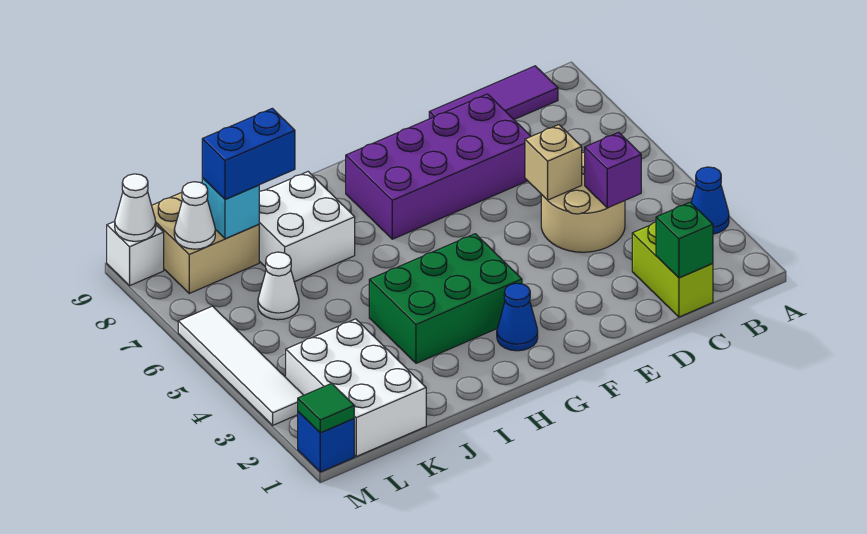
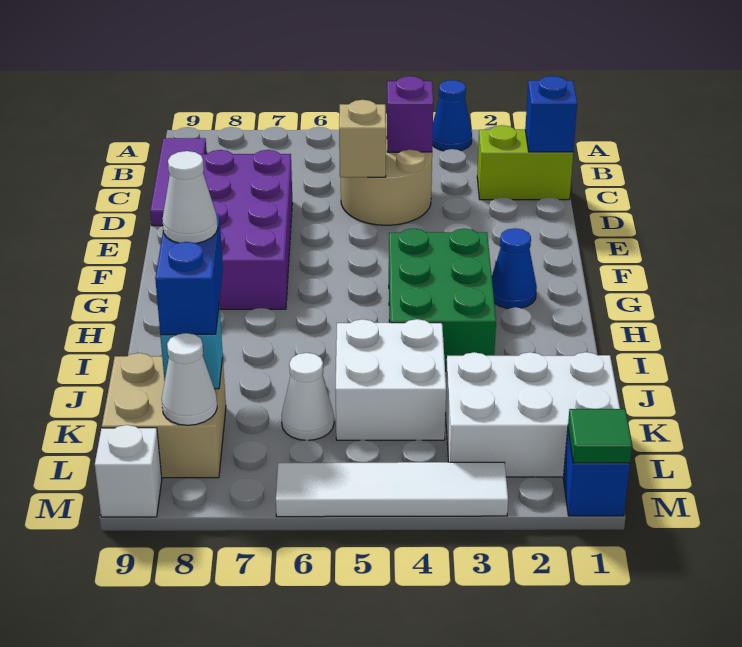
green 1x1 brick [656,202,713,278] -> blue 1x1 brick [525,76,577,152]
white 2x2 brick [259,172,355,282] -> white 2x2 brick moved to [335,319,446,440]
white 1x1 cone [115,174,156,241] -> white 1x1 cone moved to [162,151,218,243]

